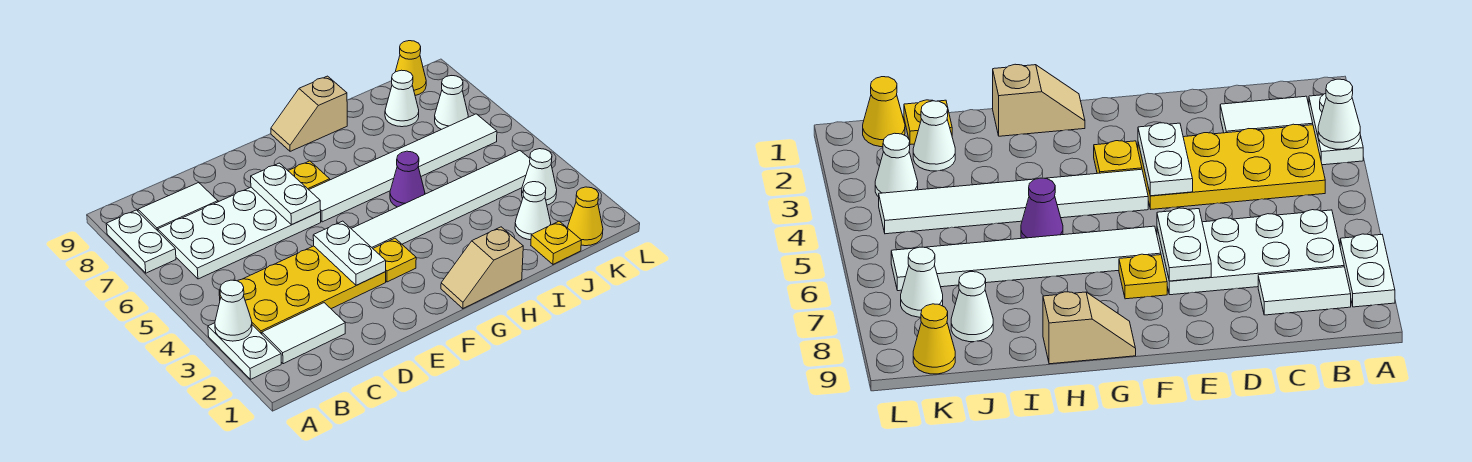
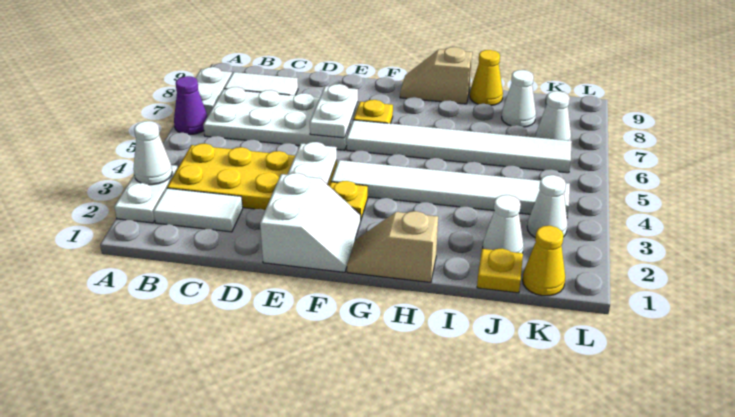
none -> white 2x2 slope [260,173,361,272]
purple 1x1 cone [390,151,425,207] -> purple 1x1 cone moved to [174,76,208,134]
yellow 1x1 cone [395,41,426,95] -> yellow 1x1 cone moved to [470,50,503,106]

